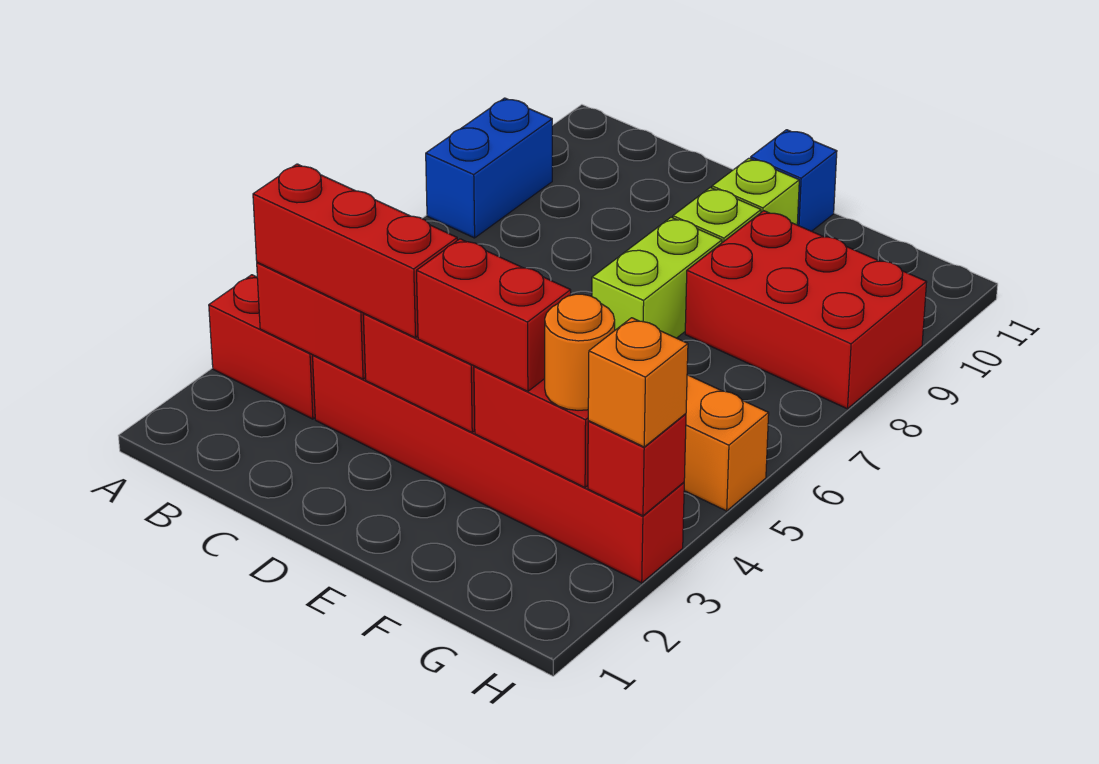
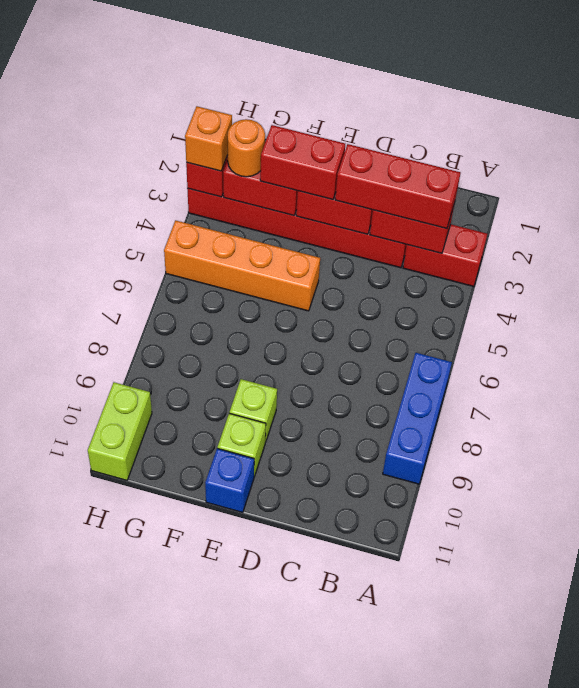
blue 1x2 brick [426,98,552,238] -> blue 1x3 brick [383,353,452,484]
lime 1x2 brick [592,217,722,338] -> lime 1x2 brick moved to [88,382,152,480]
red 2x3 brick [685,211,927,409] -> none

